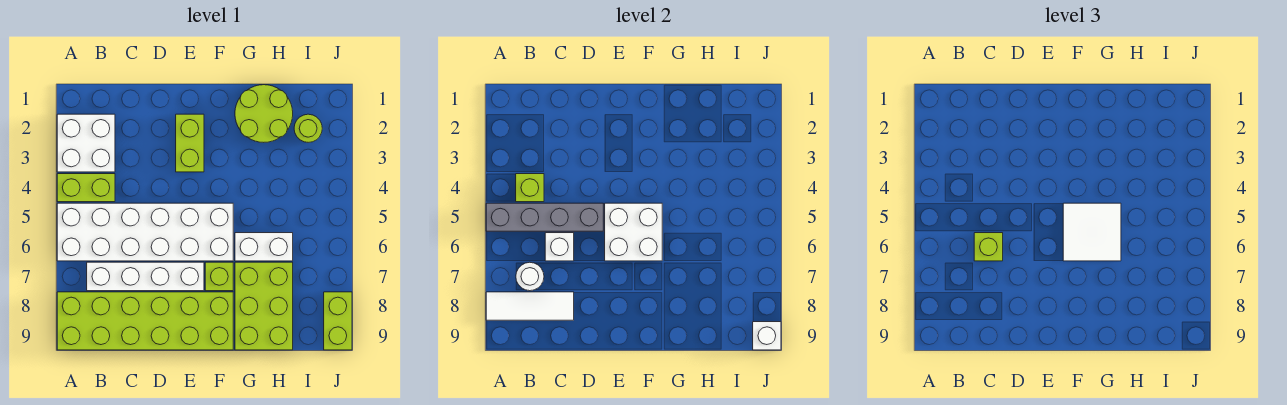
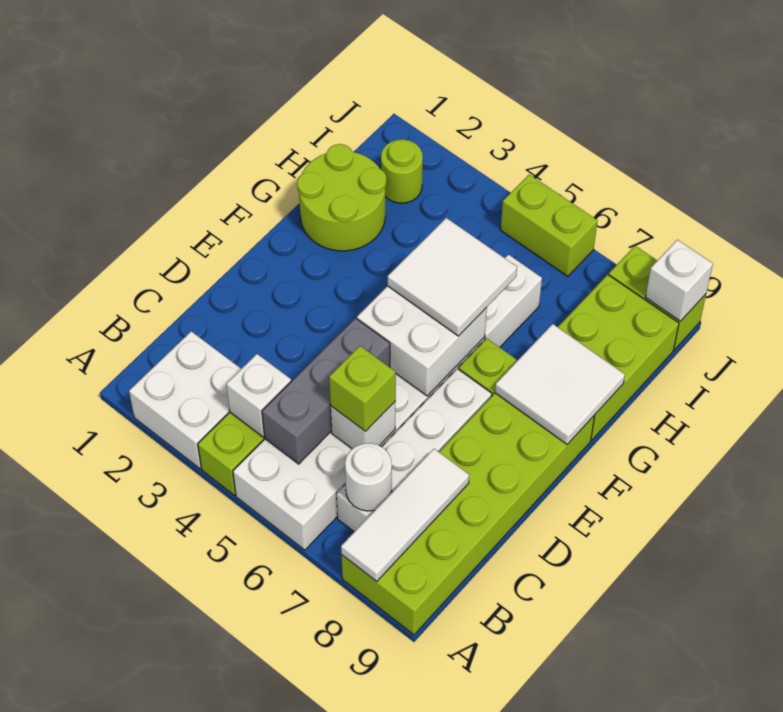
grey 1x4 brick [486,203,603,231] -> grey 1x3 brick [262,318,390,464]
lime 1x1 brick [516,174,544,202] -> white 1x1 brick [226,354,291,437]
lime 1x2 brick [176,114,204,172] -> lime 1x2 brick moved to [501,174,597,276]
none -> white 2x2 tile [495,324,625,444]
lime 2x3 brick [235,262,293,350] -> lime 2x3 brick turned to [558,275,679,440]

